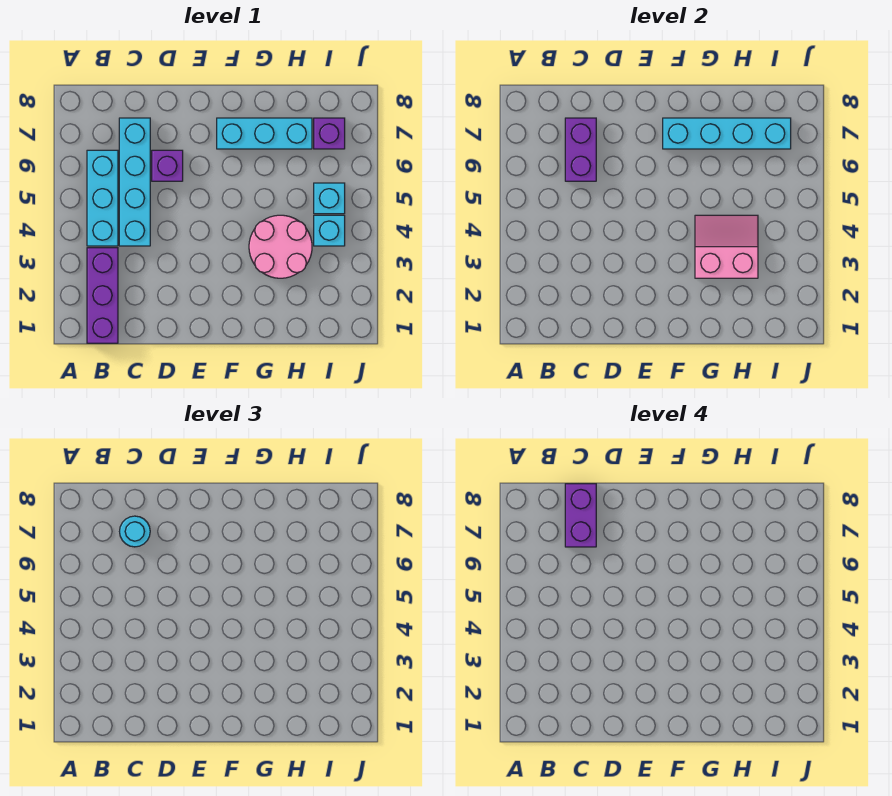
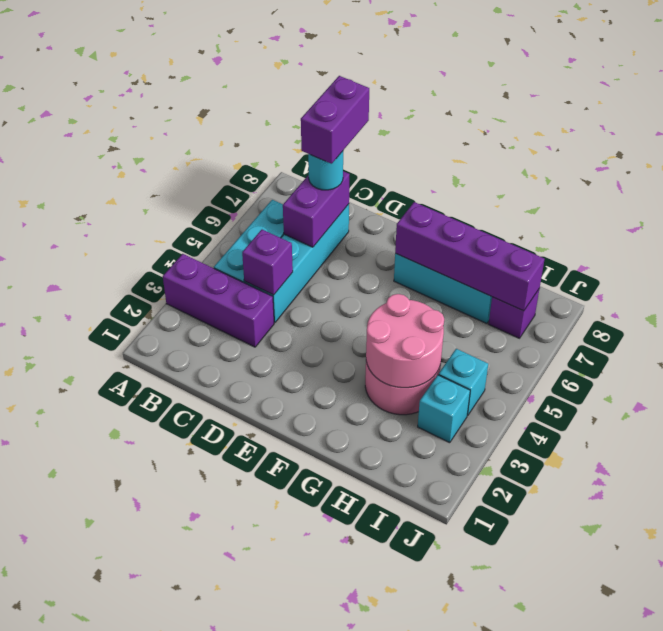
purple 1x3 brick [87,248,118,343] -> purple 1x3 brick turned to [163,254,274,347]
purple 1x1 brick [152,150,183,181] -> purple 1x1 brick moved to [242,230,293,295]
cyan 1x4 brick [663,118,791,149] -> purple 1x4 brick [395,202,545,311]
pink 2x2 slope [695,215,758,278] -> pink 2x2 round brick [366,294,444,388]
cyan 1x1 brick [314,183,345,214] -> cyan 1x1 brick moved to [418,375,470,443]

